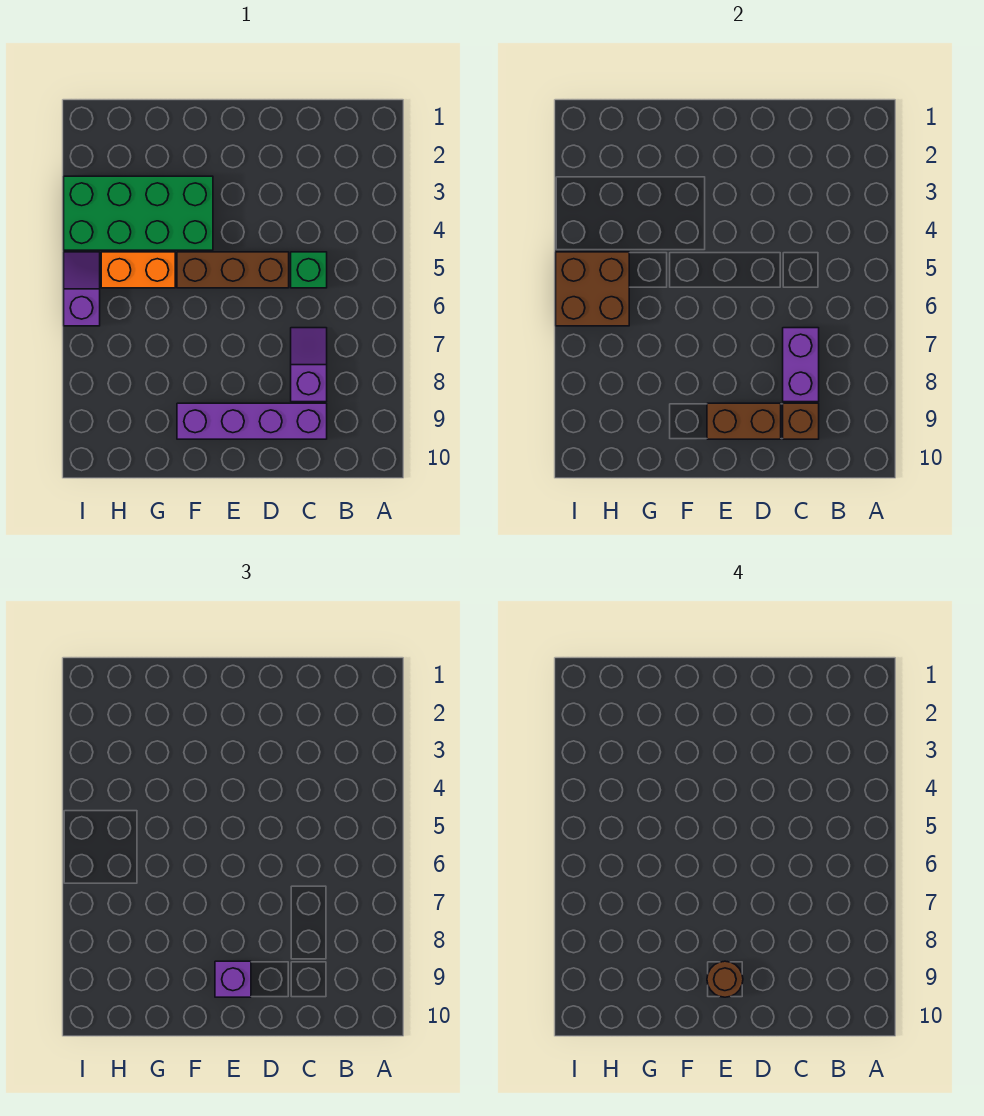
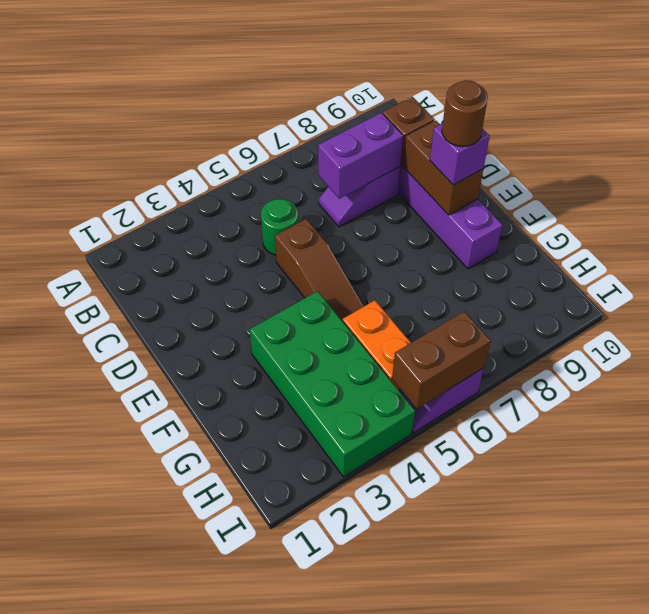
green 1x1 brick [291,252,327,288] -> green 1x1 round brick [261,199,298,255]
brown 1x3 brick [177,252,289,288] -> brown 1x3 slope [275,219,364,321]
brown 2x2 brick [556,252,629,326] -> brown 1x2 brick [392,311,491,409]

